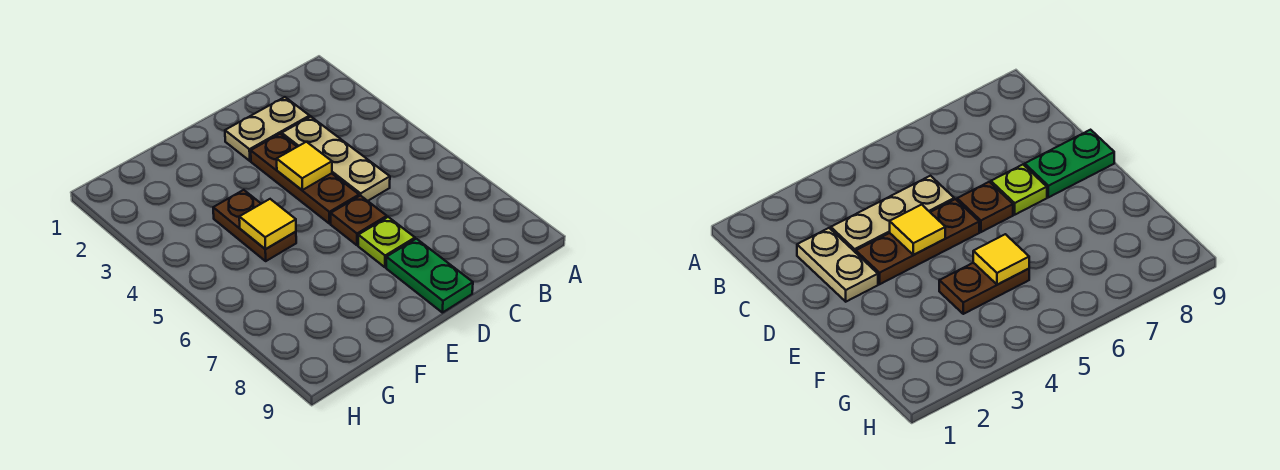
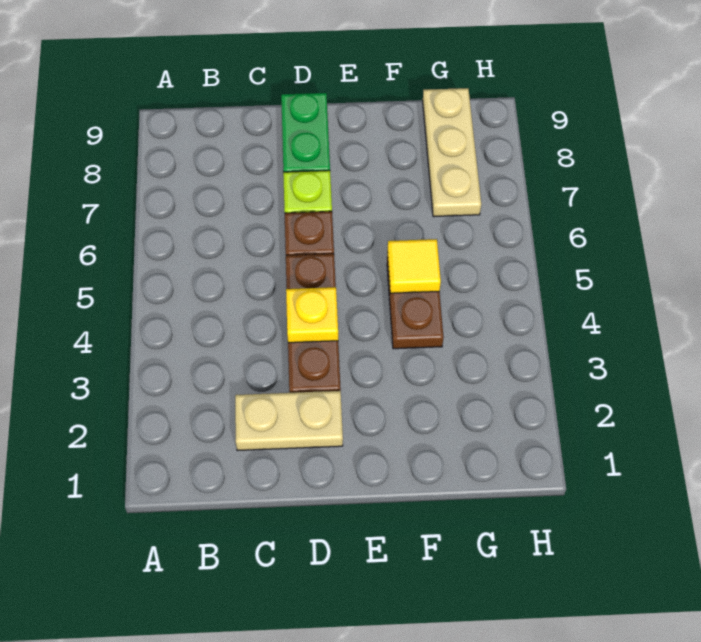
tan 1x3 plate [282,116,390,201] -> tan 1x3 plate moved to [423,88,481,217]
yellow 1x1 tile [277,142,332,190] -> yellow 1x1 plate [286,287,338,343]

